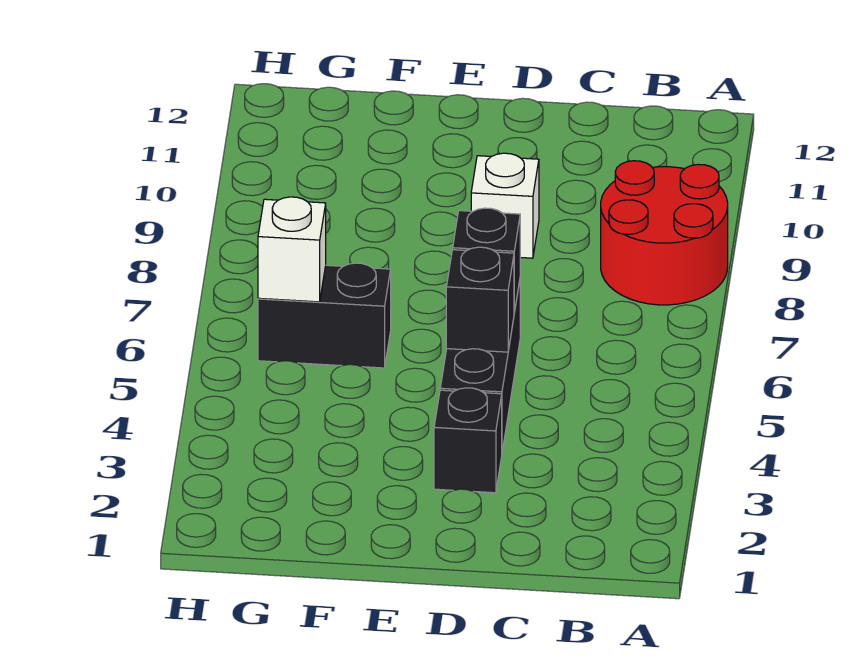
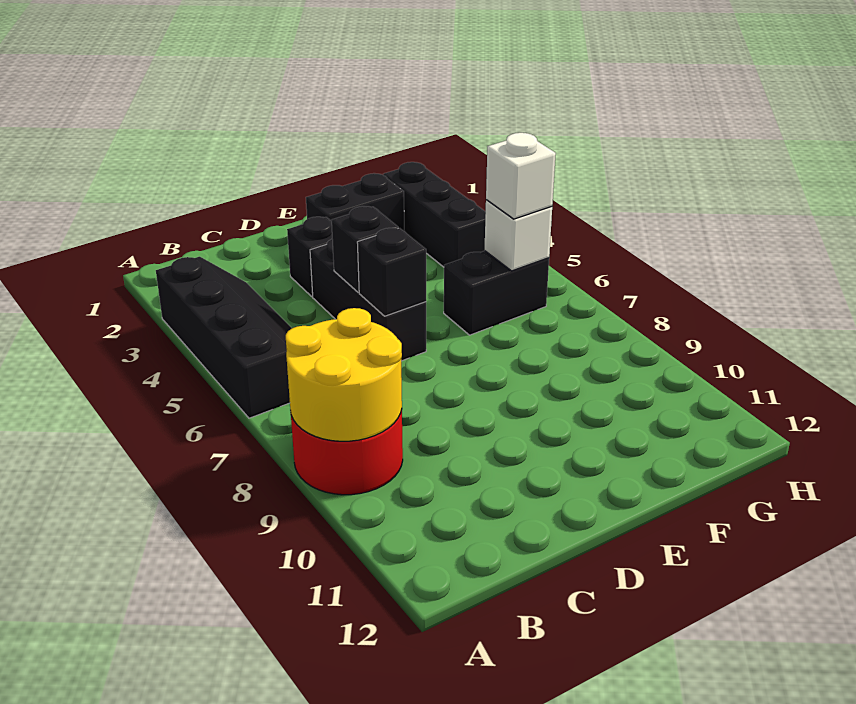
none -> black 2x4 slope [156,257,292,418]
none -> yellow 2x2 round brick [286,308,402,441]
white 1x1 brick [471,153,539,258] -> white 1x1 brick moved to [486,133,556,219]
none -> black 1x2 brick [306,173,404,231]
none -> black 1x3 brick [383,162,486,267]

